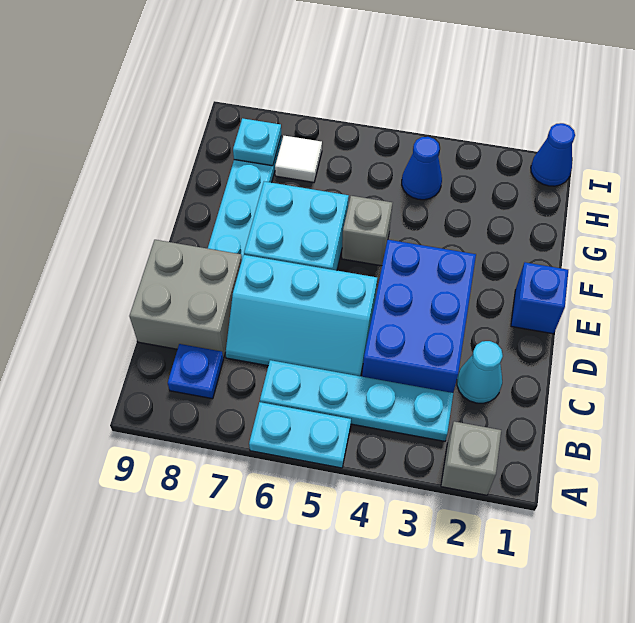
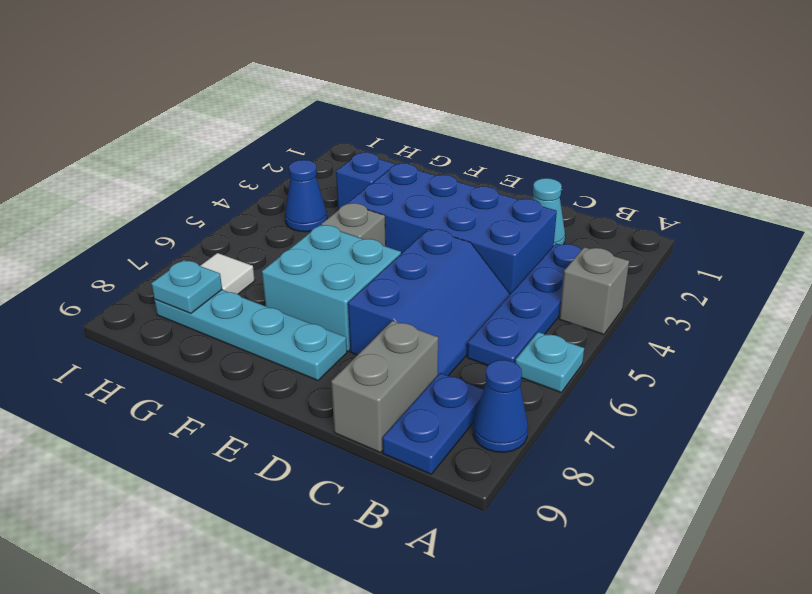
grey 1x1 brick [441,421,501,495] -> grey 1x1 brick moved to [559,247,629,334]
cyan 1x2 plate [249,402,351,468] -> cyan 1x1 plate [515,332,584,392]
cyan 1x4 plate [260,360,453,441] -> blue 1x4 plate [467,243,581,365]
blue 1x1 plate [168,344,223,399] -> blue 1x2 plate [383,373,484,474]
blue 2x3 brick [362,240,476,393] -> blue 2x4 brick [348,163,557,294]
cyan 2x3 slope [225,255,377,376] -> blue 2x3 slope [348,229,510,376]
grey 2x2 brick [129,240,242,358] -> grey 1x2 brick [331,321,438,453]
blue 1x1 brick [511,262,568,334] -> blue 1x1 brick moved to [336,152,395,210]
blue 1x1 cone [531,123,575,186] -> blue 1x1 cone moved to [473,360,528,452]

